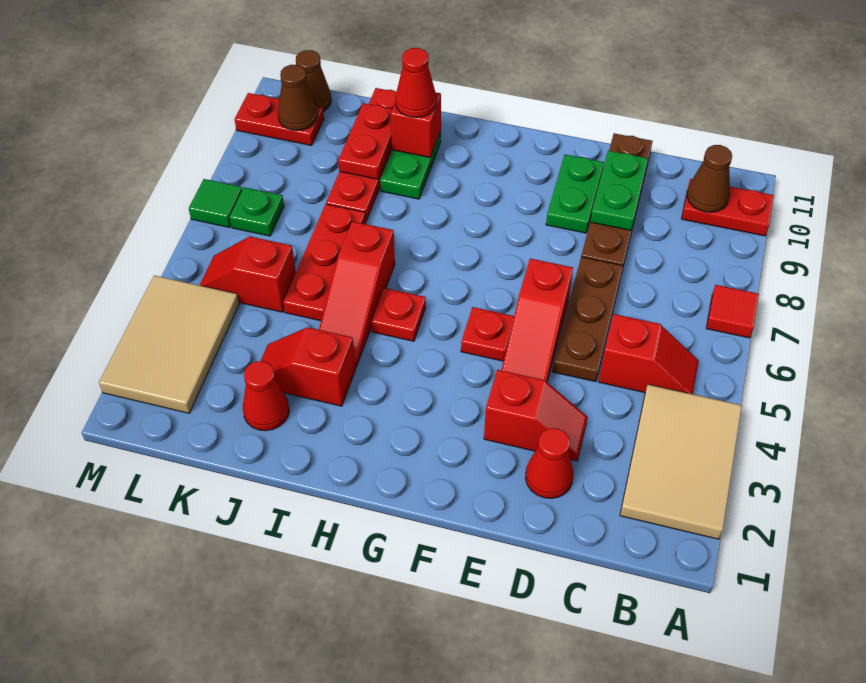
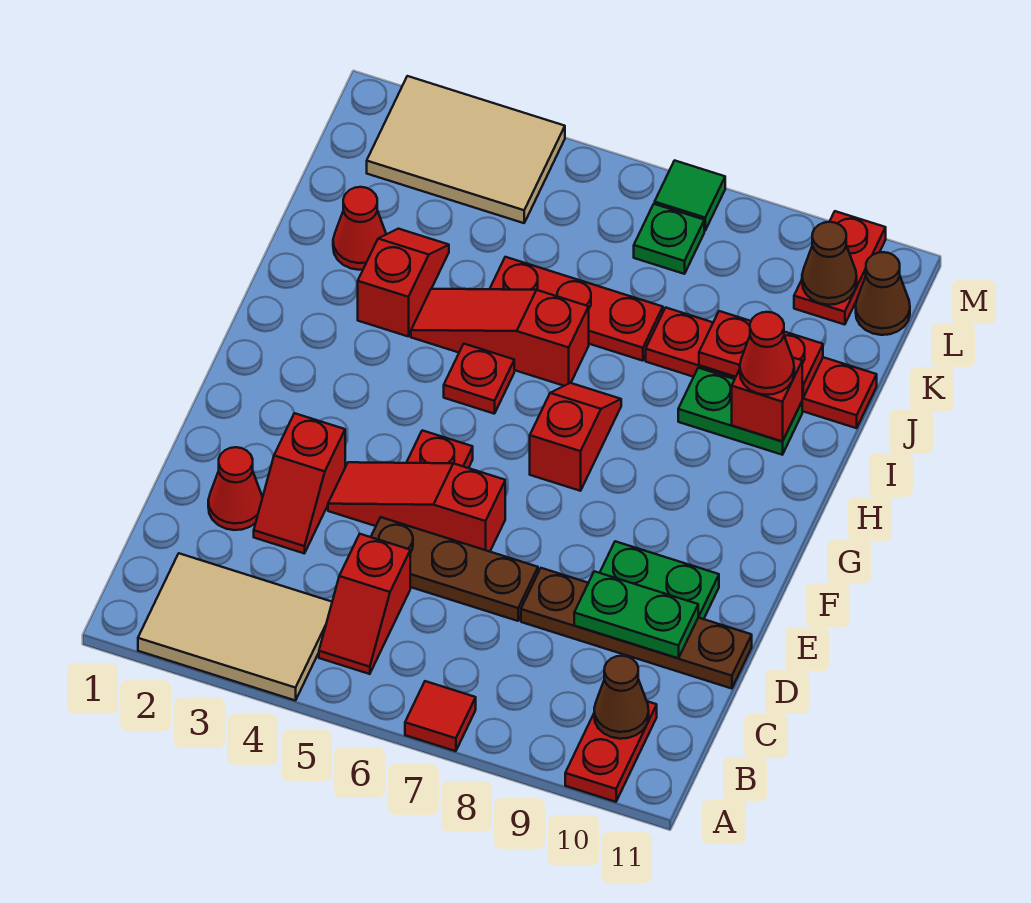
red 1x2 slope [200,237,296,312] -> red 1x2 slope moved to [530,383,621,491]

